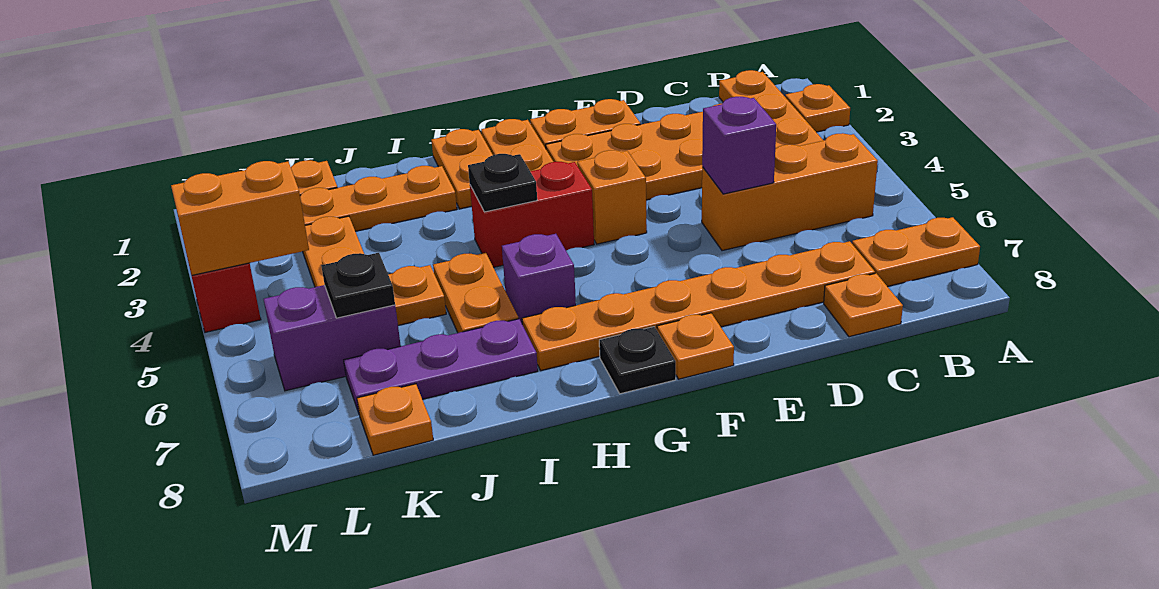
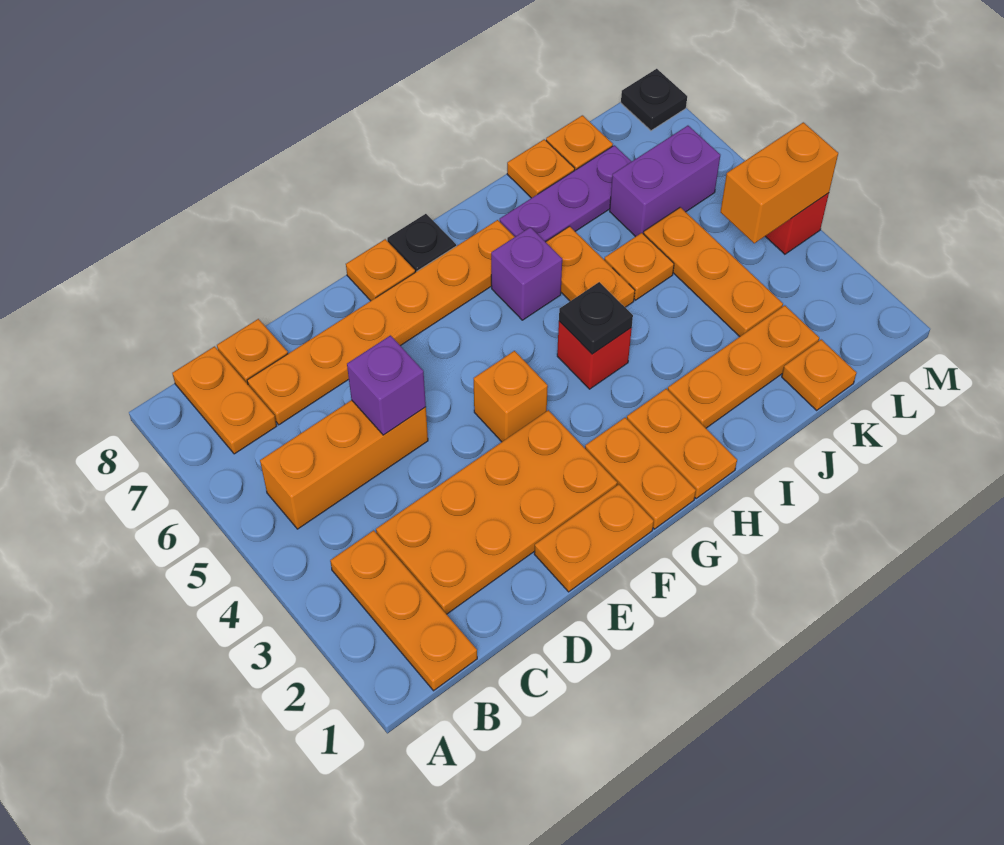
orange 1x1 plate [785,84,850,132] -> orange 1x1 plate moved to [507,139,575,198]
orange 1x2 plate [852,217,980,287] -> orange 1x2 plate turned to [172,346,277,454]
red 1x2 brick [470,162,594,267] -> red 1x1 brick [557,321,632,389]
black 1x1 plate [321,253,395,318] -> black 1x1 plate moved to [621,69,687,131]

